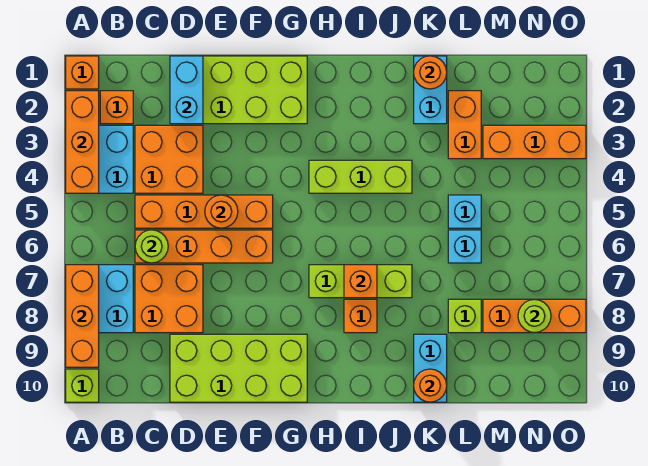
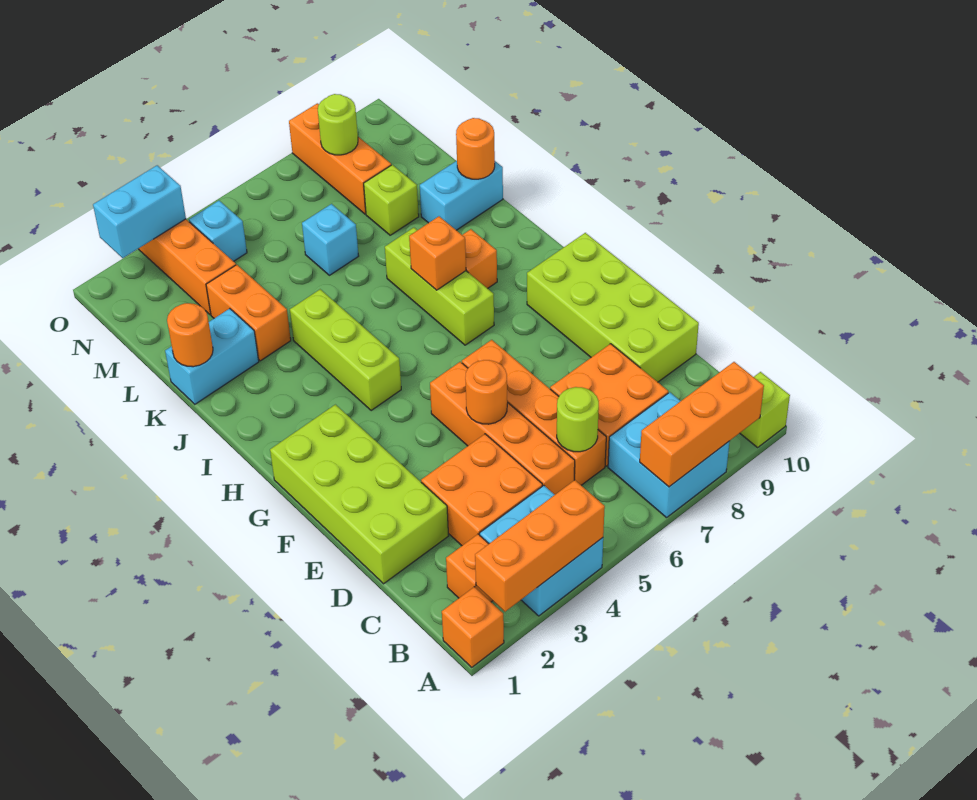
cyan 1x2 brick [170,56,203,124] -> cyan 1x2 brick moved to [93,165,186,258]
orange 1x2 brick [448,91,481,159] -> orange 1x2 brick turned to [206,265,291,361]
cyan 1x1 brick [448,195,481,228] -> cyan 1x1 brick moved to [189,201,247,261]

